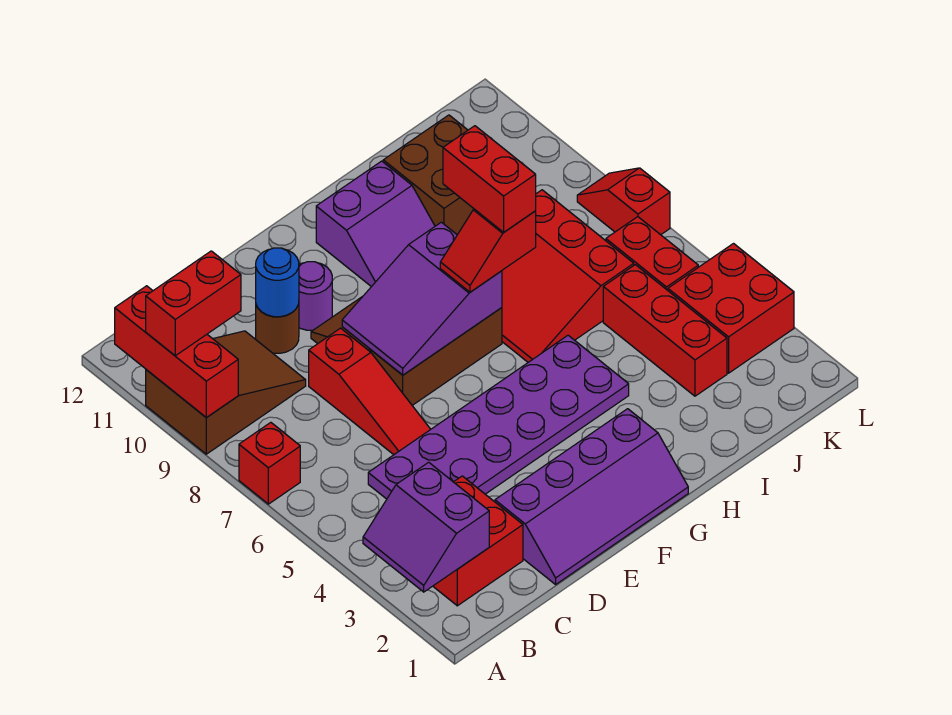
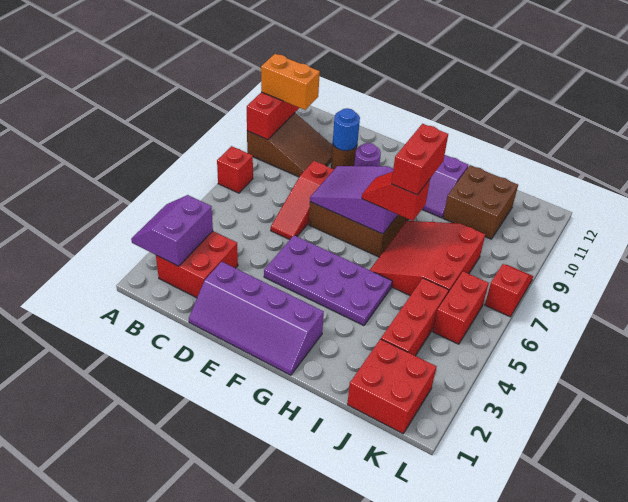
red 1x2 brick [146,251,241,356] -> orange 1x2 brick [261,54,320,110]
purple 2x6 plate [368,335,629,499] -> purple 2x4 plate [264,235,392,326]
red 2x2 brick [668,244,794,373] -> red 2x2 brick moved to [347,339,437,434]

